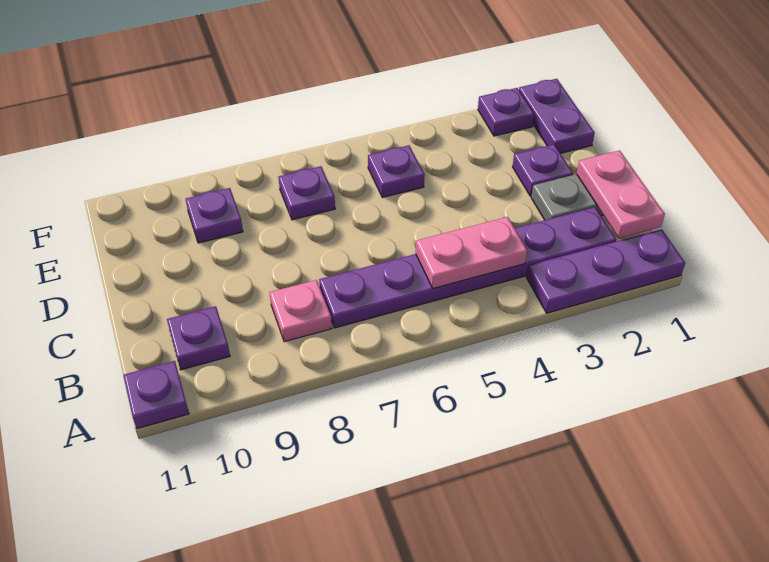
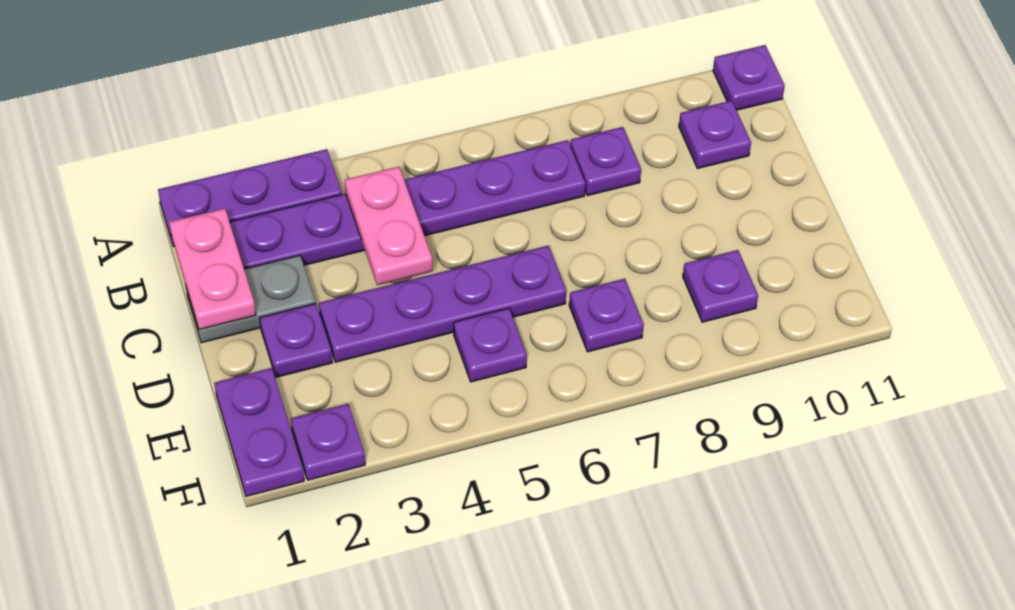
pink 1x2 plate [416,217,527,289] -> pink 1x2 plate turned to [345,167,432,285]
pink 1x1 plate [269,280,332,342] -> purple 1x1 plate [570,127,641,196]
none -> purple 1x4 plate [319,246,566,362]

